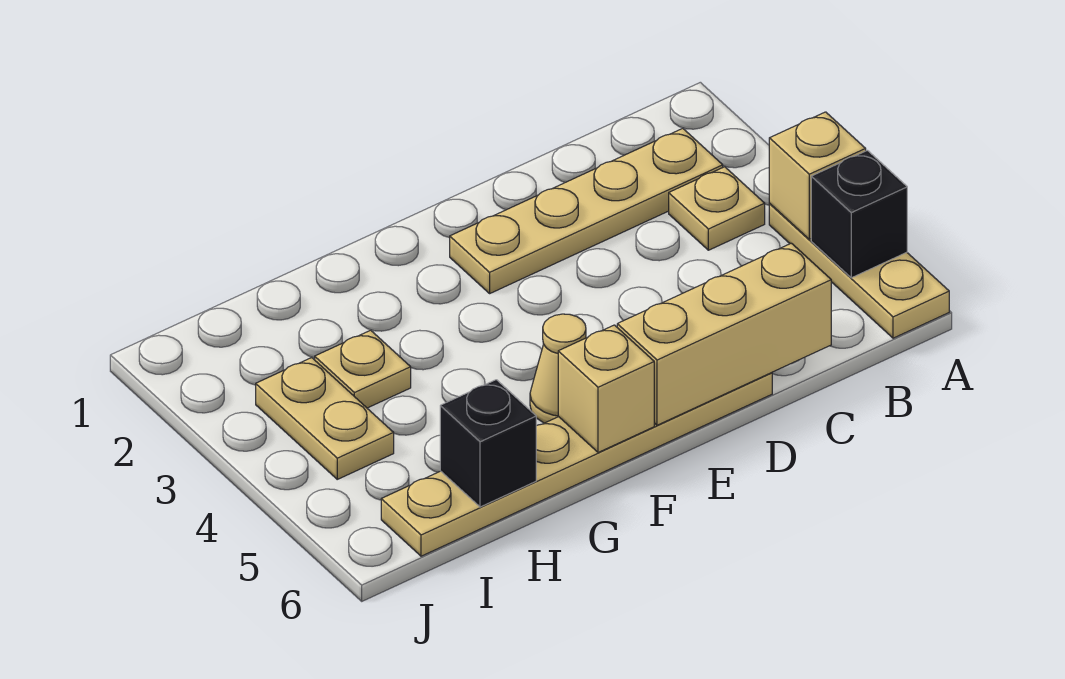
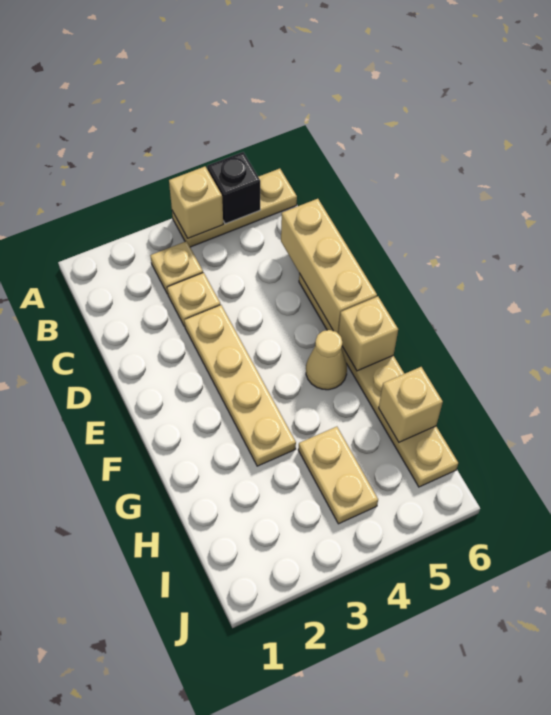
tan 1x4 plate [450,128,723,293] -> tan 1x4 plate moved to [184,305,296,466]
tan 1x1 plate [315,330,411,408] -> tan 1x1 plate moved to [167,273,221,326]
black 1x1 brick [440,380,536,507] -> tan 1x1 brick [379,367,443,442]
tan 1x2 plate [256,358,394,479] -> tan 1x2 plate turned to [298,427,378,524]

